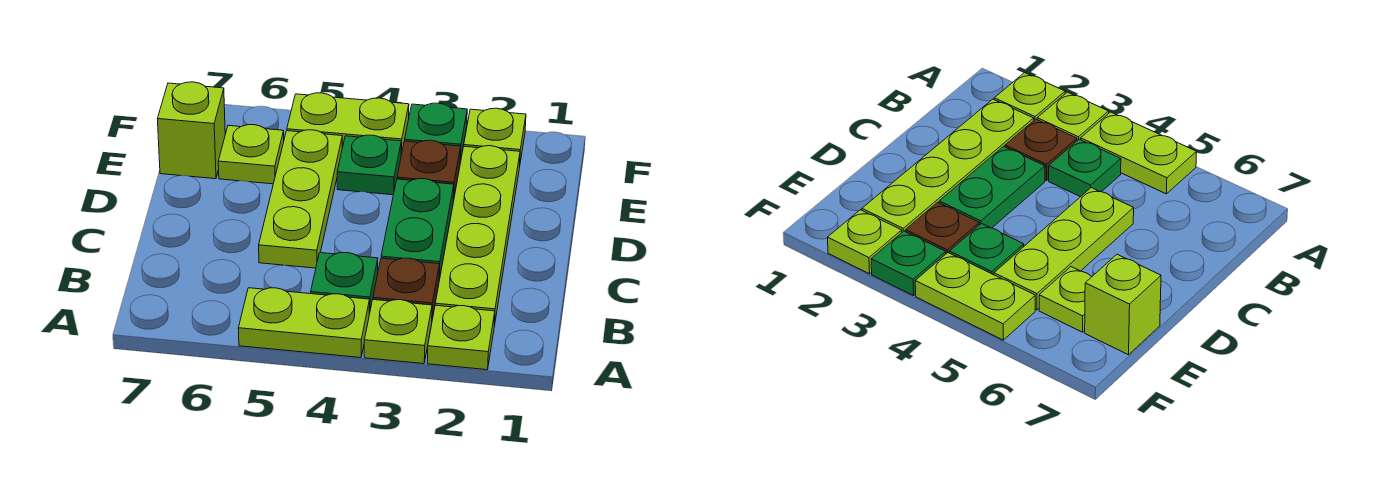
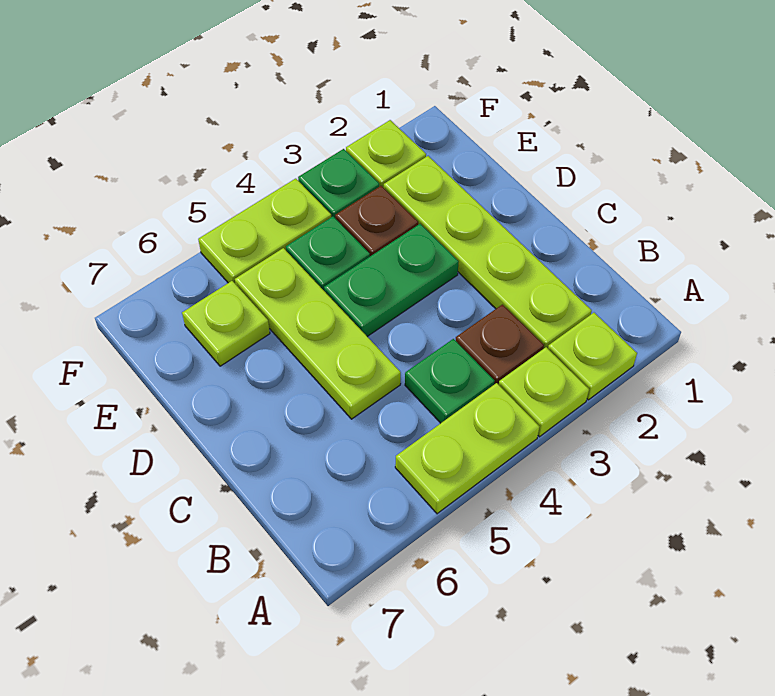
green 1x2 plate [381,179,454,279] -> green 1x2 plate turned to [324,224,459,337]
lime 1x1 brick [158,82,225,179] -> none

